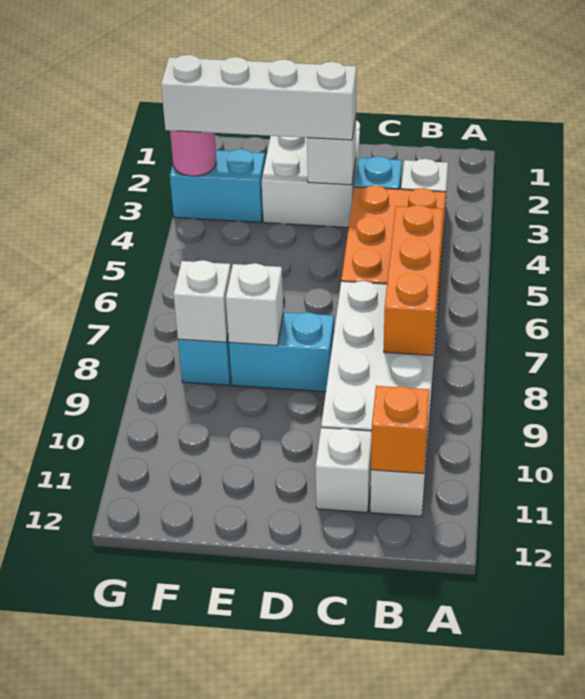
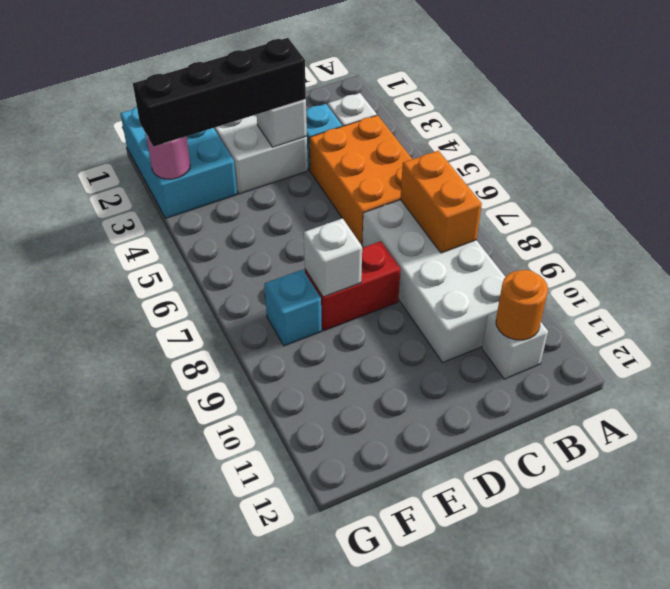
orange 1x3 brick [384,205,443,355] -> orange 1x2 brick [400,151,482,253]
orange 1x1 brick [371,386,429,474] -> orange 1x1 round brick [496,270,548,340]
white 1x1 brick [316,428,372,512] -> none
white 1x4 brick [161,55,356,140] -> black 1x4 brick [133,38,306,147]
cyan 1x2 brick [229,312,334,392] -> red 1x2 brick [305,241,401,331]
cyan 1x2 brick [170,149,265,222] -> cyan 2x3 brick [120,107,237,218]
white 1x1 brick [174,260,231,342] -> none

